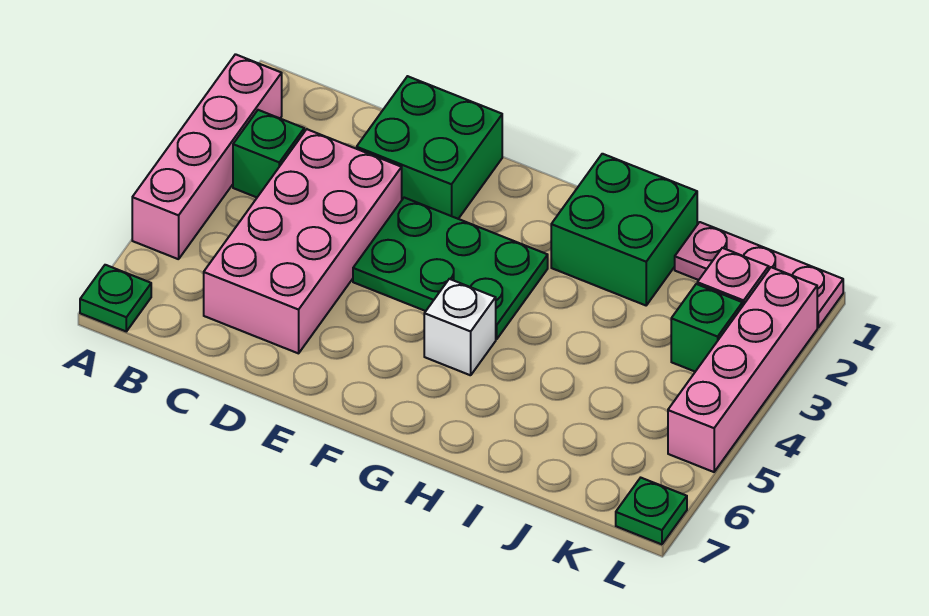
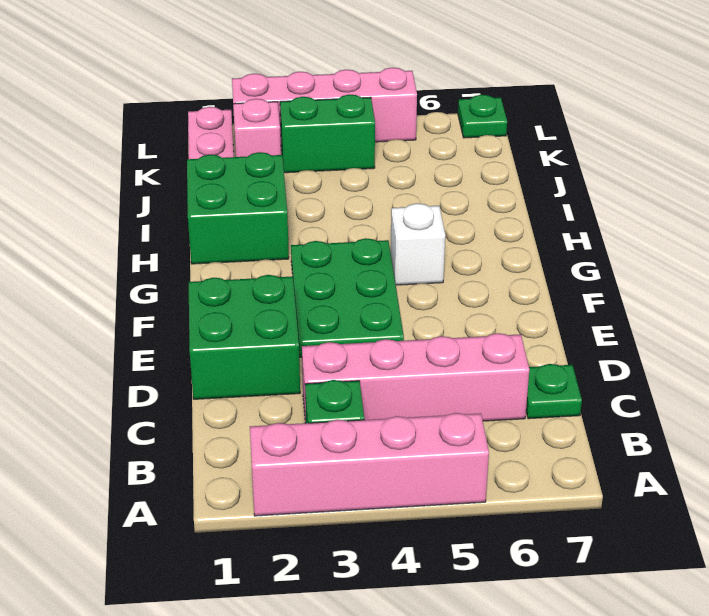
green 1x1 plate [80,265,151,331] -> green 1x1 plate moved to [526,364,582,419]
pink 2x4 brick [204,129,402,353] -> pink 1x4 brick [302,333,529,423]
green 1x1 brick [671,284,742,372] -> green 1x2 brick [280,95,375,173]

